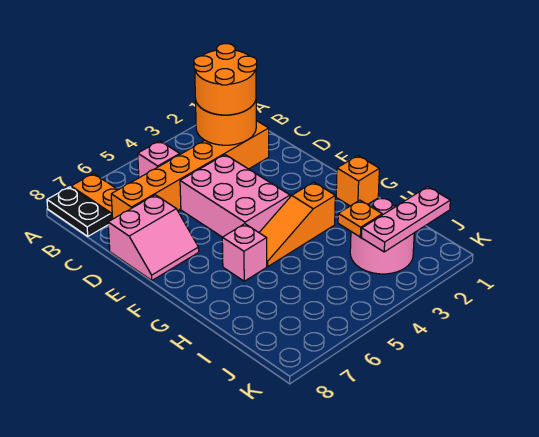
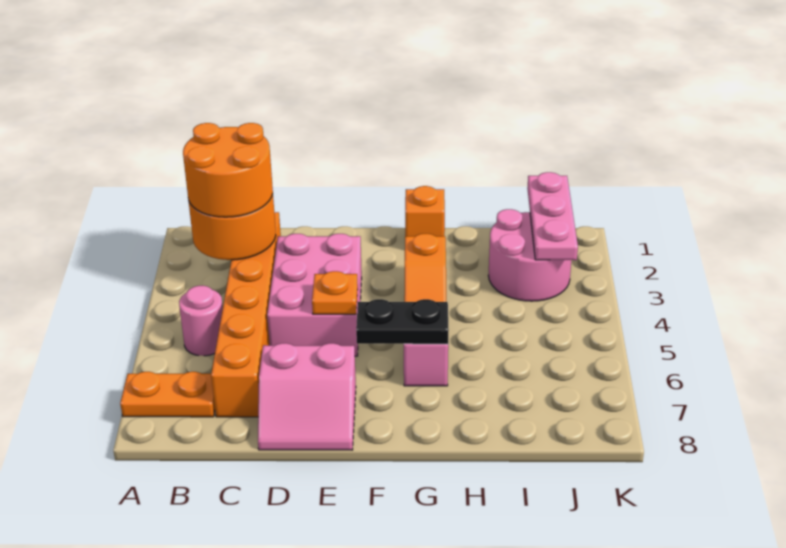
black 1x2 plate [47,187,111,236] -> black 1x2 plate moved to [356,299,449,344]
pink 1x1 brick [138,141,180,178] -> pink 1x1 round brick [179,286,223,356]
pink 2x3 brick [180,155,290,237] -> pink 2x3 brick turned to [267,234,362,356]
pink 2x2 slope [108,195,199,281] -> pink 2x2 slope turned to [258,343,356,450]
orange 1x1 plate [338,200,382,237] -> orange 1x1 plate moved to [312,271,358,314]

